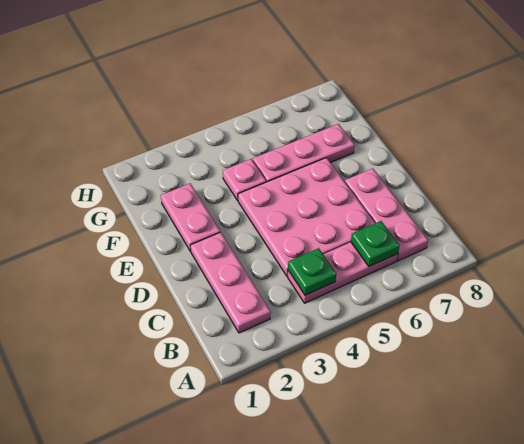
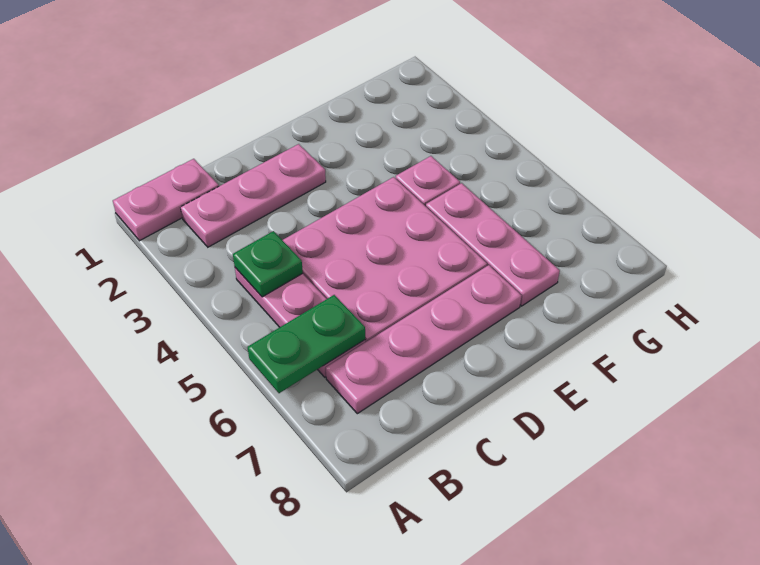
green 1x1 plate [351,221,400,266] -> green 1x2 plate [248,295,365,393]
pink 1x3 plate [345,168,428,261] -> pink 1x4 plate [326,265,522,414]
pink 1x2 plate [161,183,220,252] -> pink 1x2 plate moved to [113,159,219,241]

